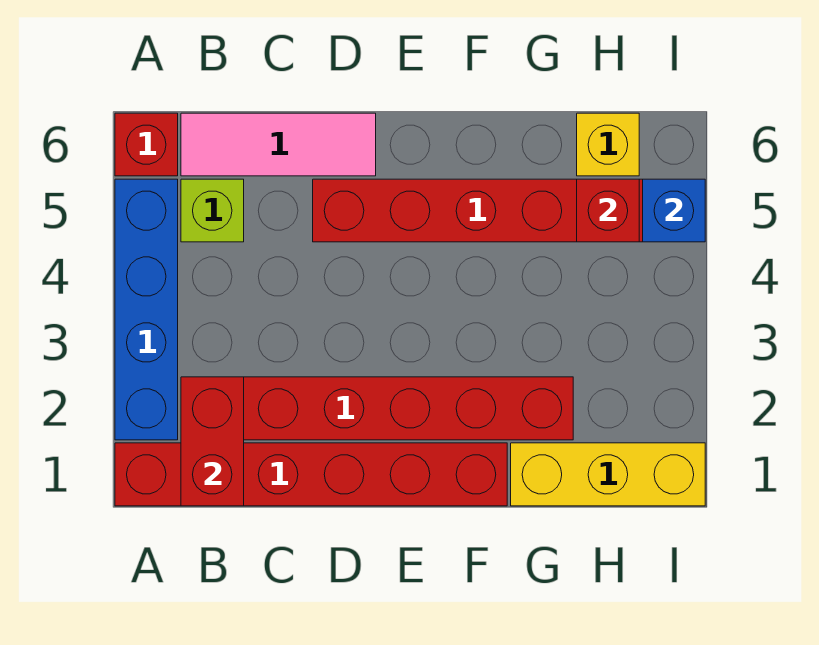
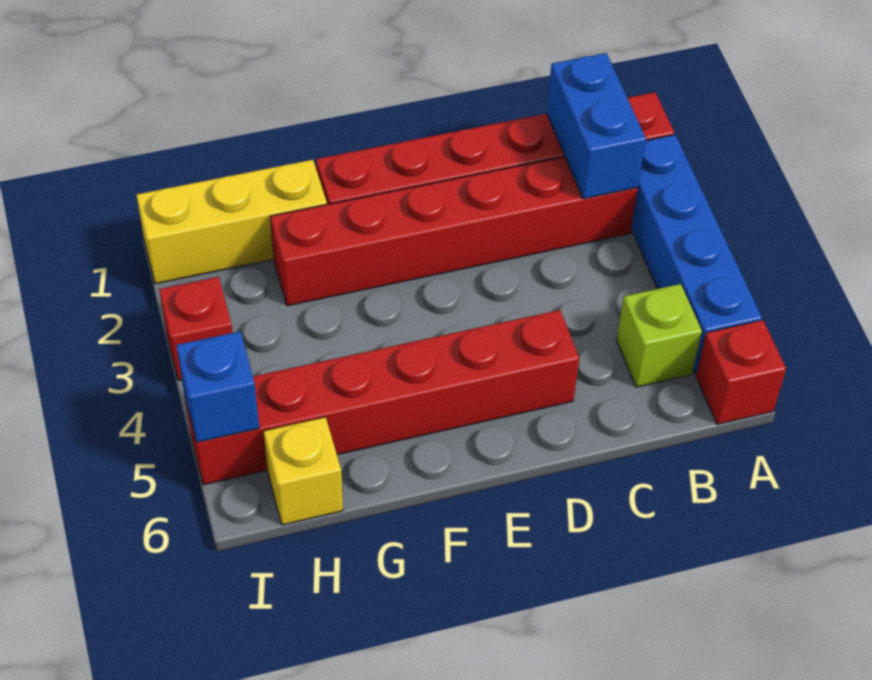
red 1x2 brick [181,377,244,506] -> blue 1x2 brick [547,53,646,199]
pink 1x3 tile [181,113,376,176] -> none
red 1x1 brick [577,179,639,242] -> red 1x1 brick moved to [159,277,233,380]

